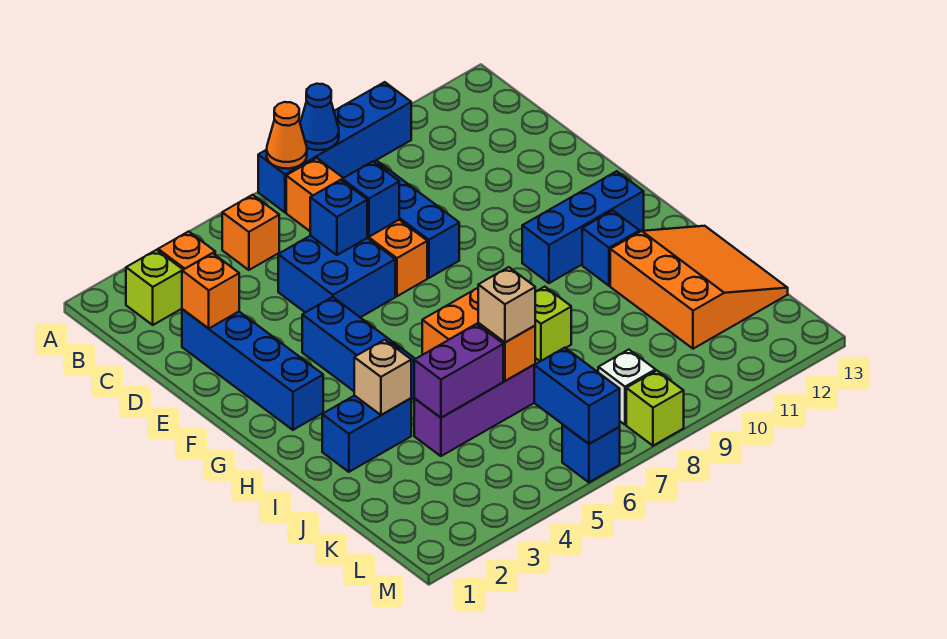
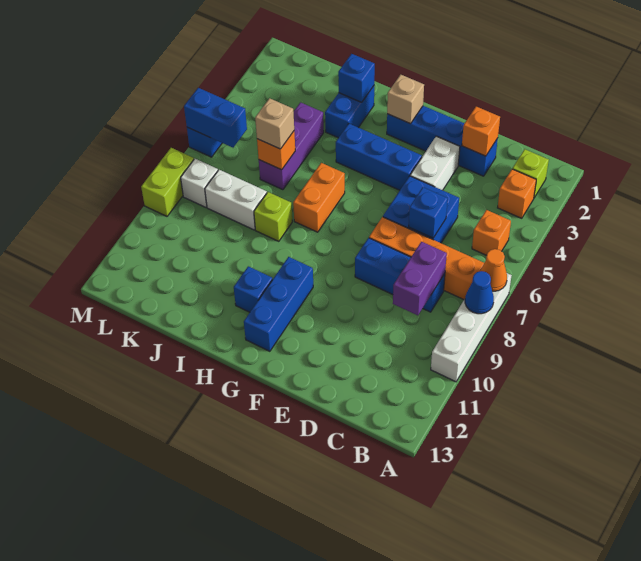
blue 1x4 brick [258,82,411,212] -> white 1x4 brick [431,273,512,382]
blue 1x1 brick [342,161,399,237] -> blue 1x1 brick moved to [338,54,375,102]
none -> white 1x2 brick [410,136,460,190]
tan 1x1 brick [354,340,411,415] -> tan 1x1 brick moved to [387,75,424,124]
orange 3x3 slope [610,226,788,349] -> none
purple 1x2 brick [414,324,503,418] -> purple 1x2 brick moved to [393,242,447,315]
none -> white 1x2 brick [205,170,267,230]
lime 1x1 brick [626,371,684,446] -> lime 1x2 brick [141,148,194,216]

